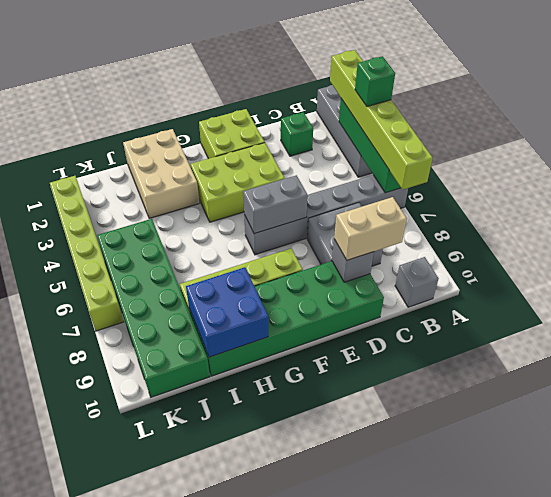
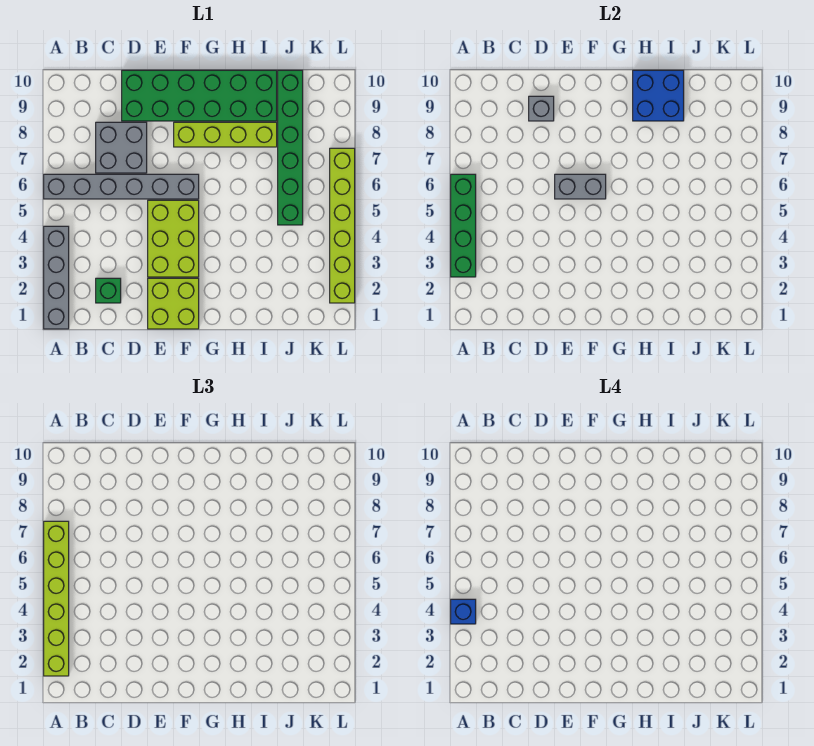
green 1x1 brick [355,56,395,106] -> blue 1x1 brick [451,599,476,624]
grey 1x1 brick [395,257,439,307] -> none
tan 1x2 brick [334,197,407,260] -> none
lime 2x3 brick [190,143,285,222] -> lime 2x3 brick turned to [148,200,199,277]
tan 2x3 brick [123,129,200,219] -> none
green 2x6 brick [97,219,210,397] -> green 1x6 brick [278,70,303,225]

